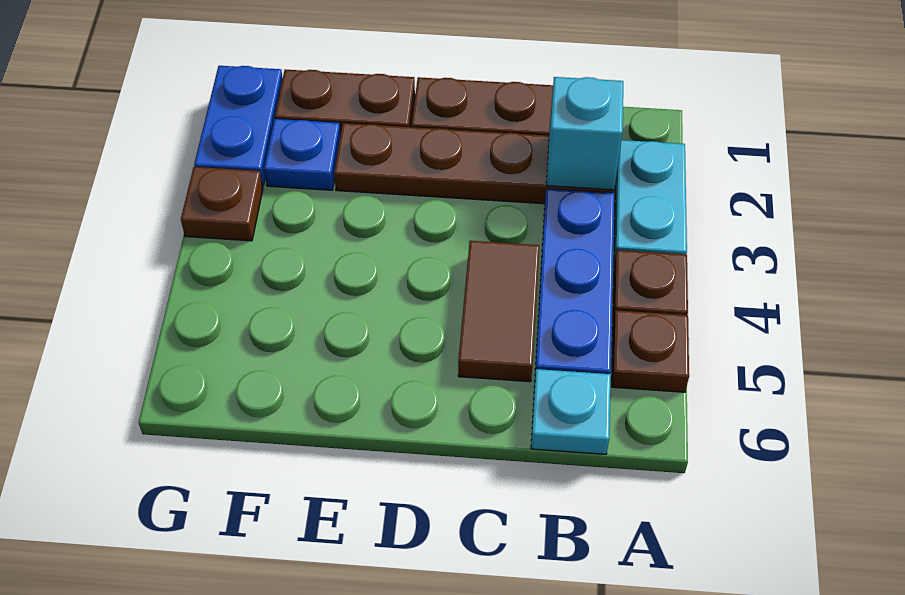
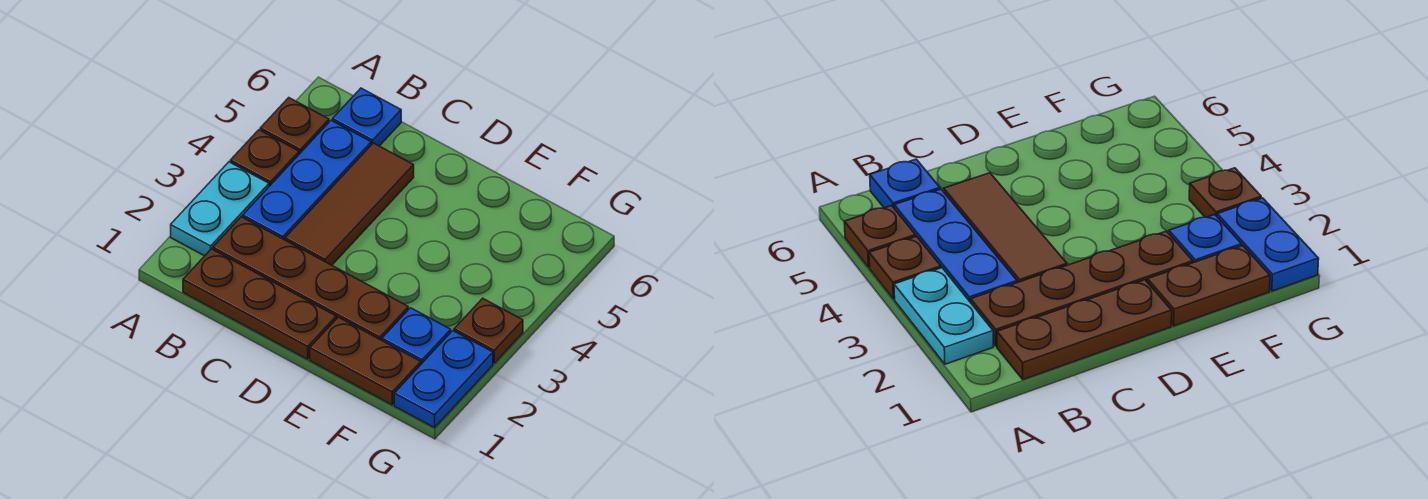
cyan 1x1 brick [546,77,623,190] -> none
cyan 1x1 plate [531,369,611,454] -> blue 1x1 plate [332,88,401,146]
brown 1x2 tile [458,241,539,382] -> brown 1x3 tile [285,143,414,265]

